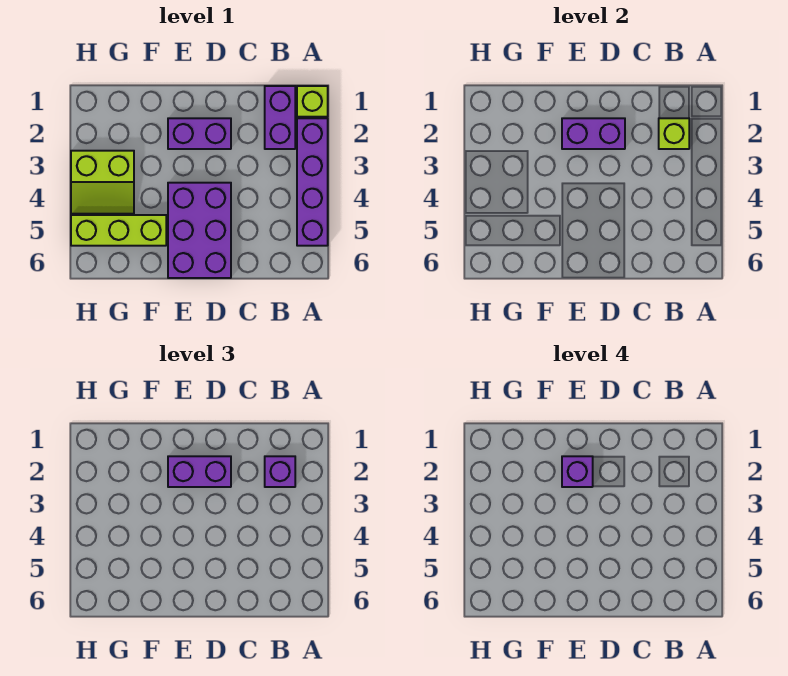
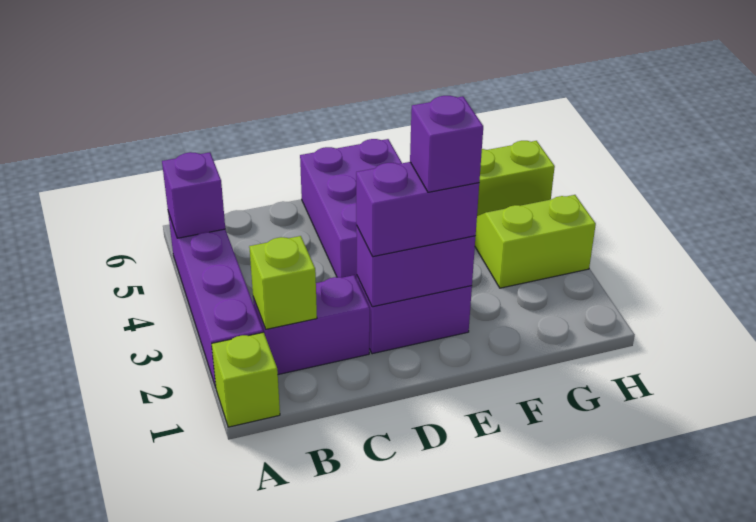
purple 1x2 brick [265,86,295,149] -> purple 1x2 brick turned to [253,275,370,375]
purple 1x1 brick [265,456,295,487] -> purple 1x1 brick moved to [162,152,225,238]

